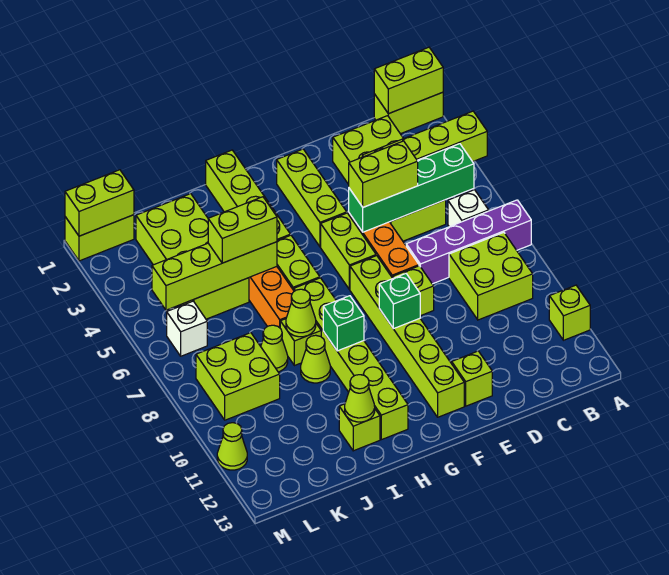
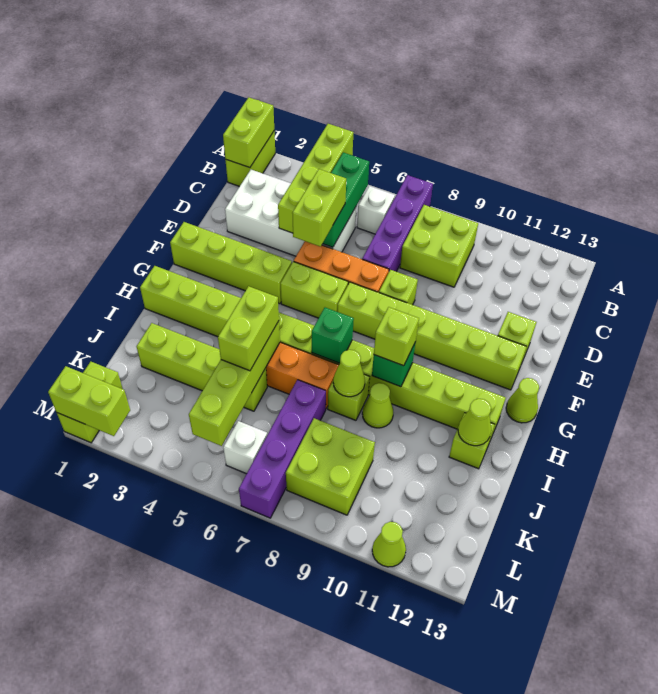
lime 1x1 brick [549,285,590,340] -> lime 1x1 brick moved to [374,307,419,366]
green 1x4 brick [349,144,474,232] -> green 1x3 brick [323,153,369,247]
lime 2x4 brick [333,116,446,241] -> white 2x4 brick [225,170,356,256]
lime 1x3 brick [277,149,347,247] -> lime 1x4 brick [170,222,292,304]
green 1x1 brick [379,274,420,329] -> green 1x1 brick moved to [312,308,354,363]
lime 2x4 brick [136,194,249,319] -> lime 1x4 brick [137,323,267,411]
none -> purple 1x4 brick [239,380,326,518]
lime 1x1 cone [261,325,288,372] -> lime 1x1 cone moved to [506,378,539,423]
lime 1x2 brick [65,170,134,236] -> lime 1x2 brick turned to [48,366,130,436]

